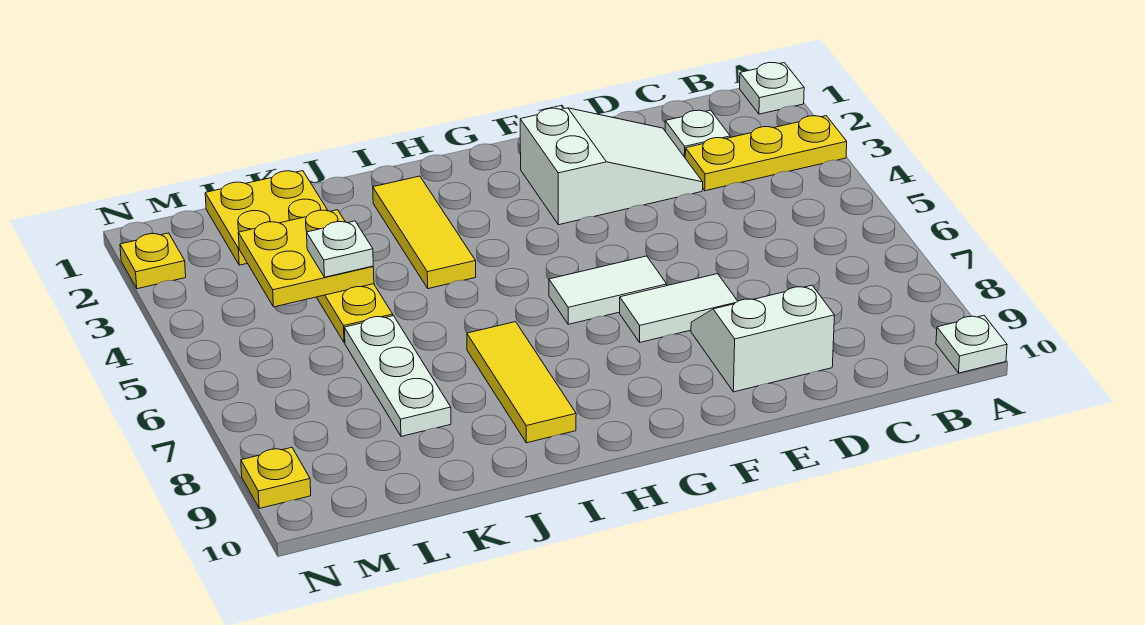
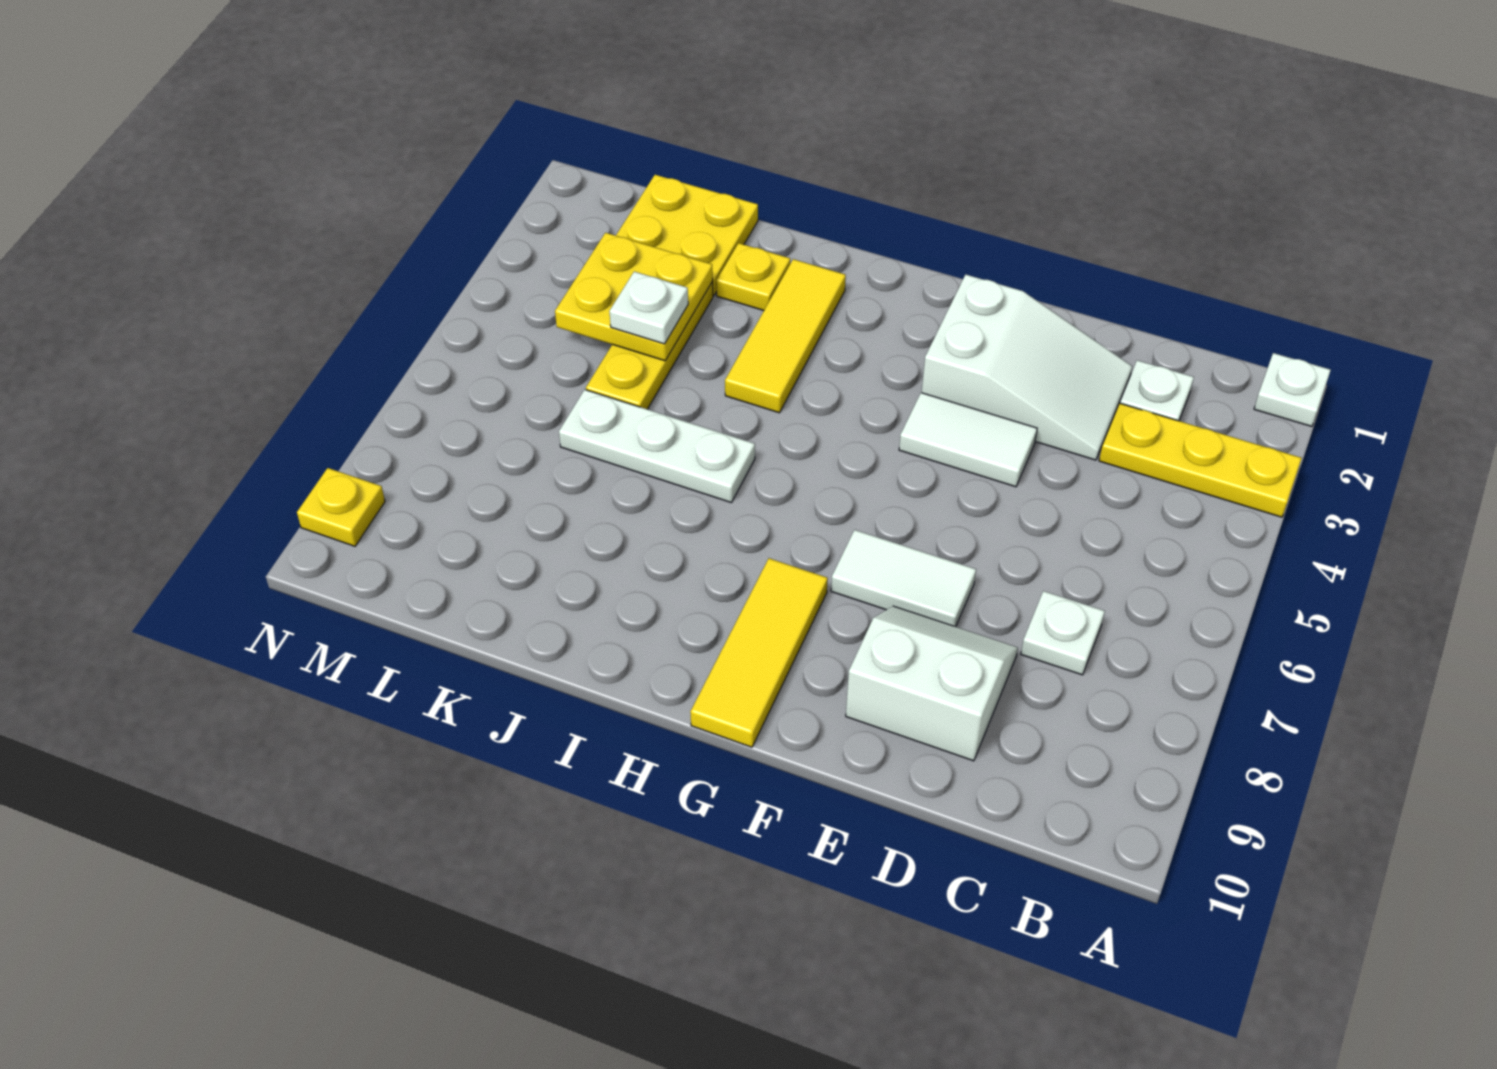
white 1x1 plate [936,316,1007,373] -> white 1x1 plate moved to [1021,591,1105,675]
white 1x2 tile [549,256,667,324] -> white 1x2 tile moved to [899,393,1037,487]
yellow 1x3 tile [467,322,576,443] -> yellow 1x3 tile moved to [690,558,828,747]
white 1x3 plate [344,316,451,436] -> white 1x3 plate turned to [559,390,755,503]
yellow 1x1 plate [120,233,186,289] -> yellow 1x1 plate moved to [716,243,790,311]

